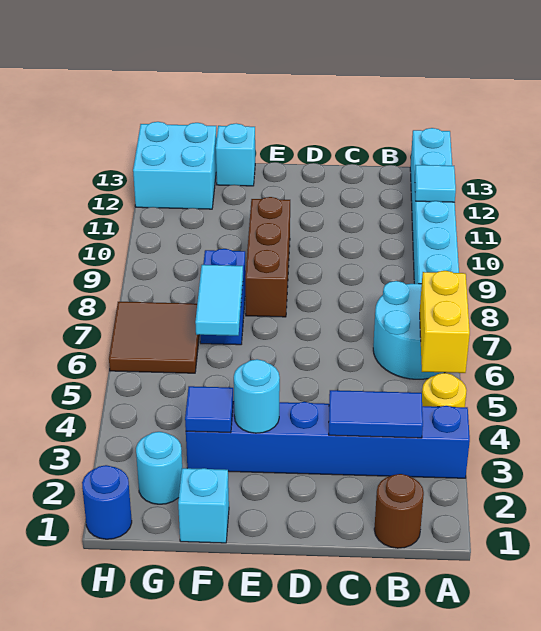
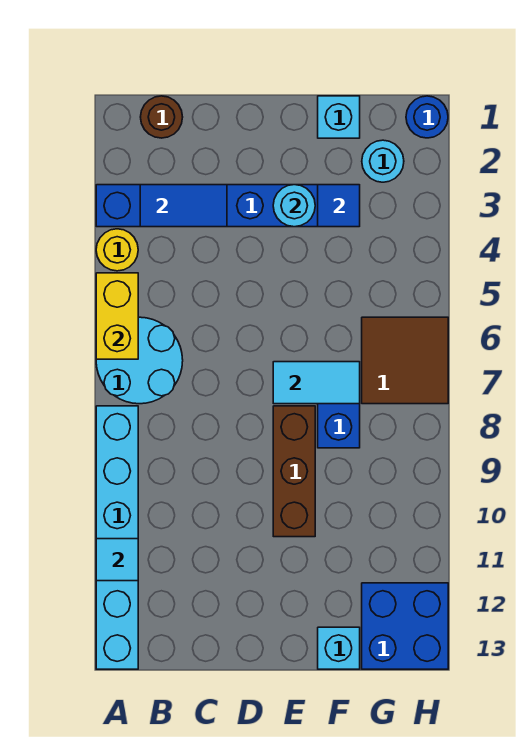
cyan 1x2 tile [195,265,243,336] -> cyan 1x2 tile turned to [273,362,360,404]
cyan 2x2 brick [133,122,217,209] -> blue 2x2 brick [362,583,448,669]

